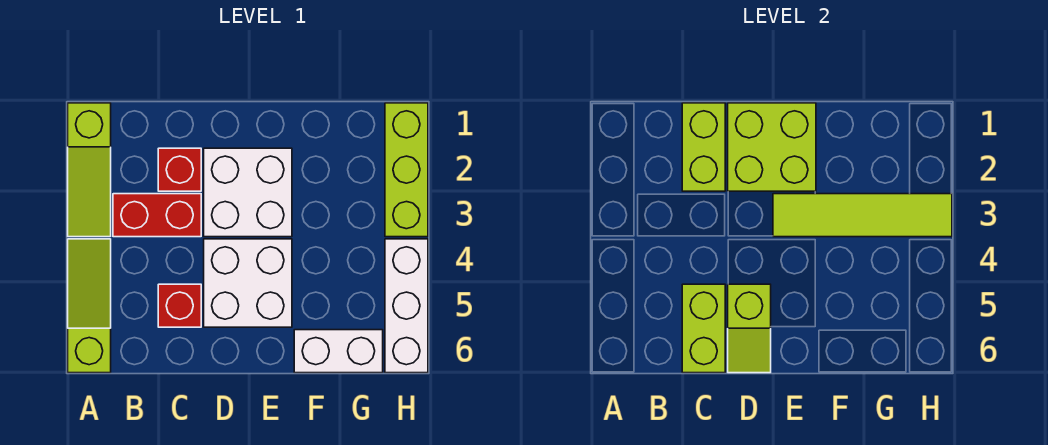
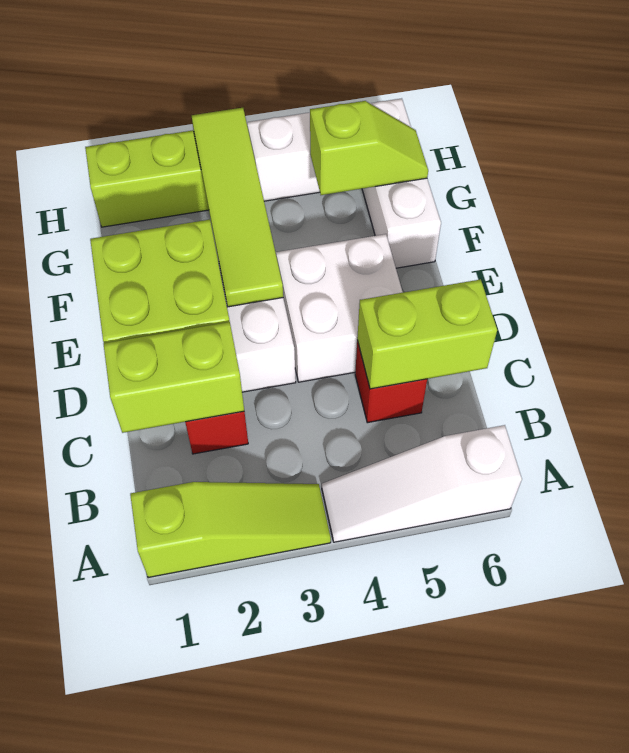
lime 1x3 slope [68,239,111,373] -> white 1x3 slope [322,425,522,542]
red 1x2 brick [113,194,201,237] -> none
lime 1x2 slope [728,284,771,373] -> lime 1x2 slope moved to [310,101,428,195]

